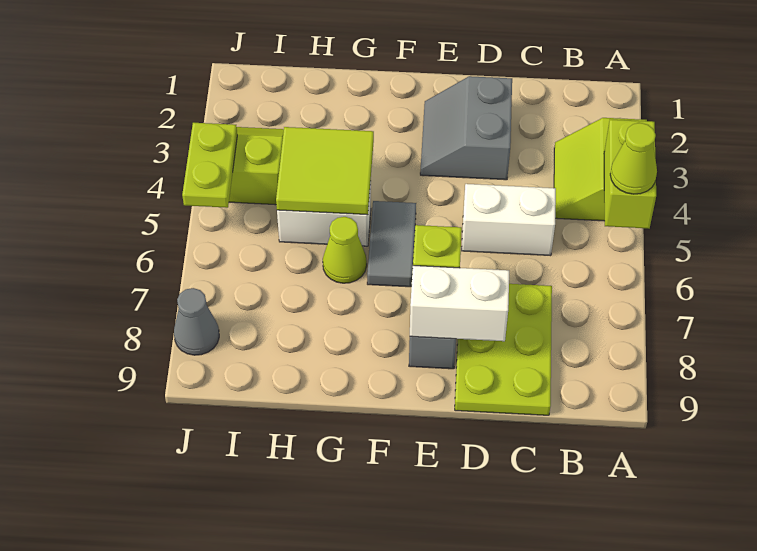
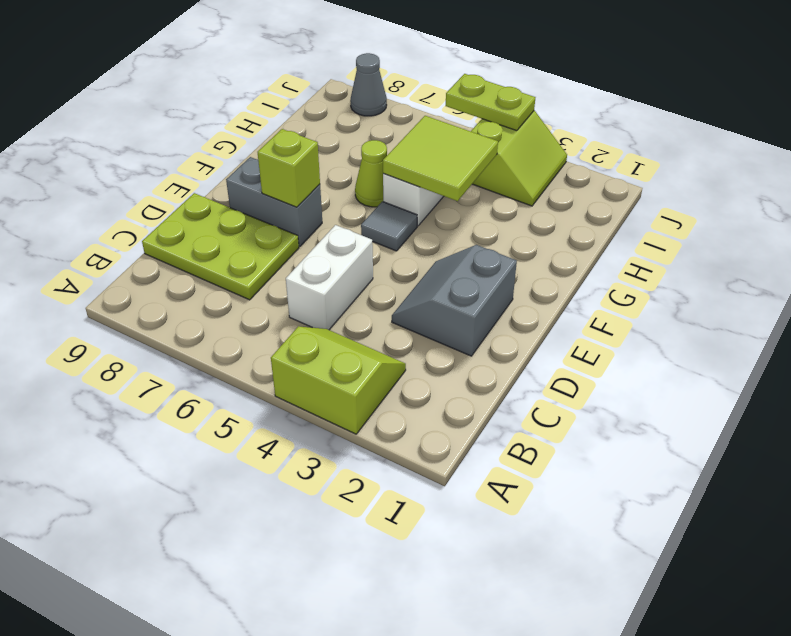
lime 1x2 brick [604,120,656,228] -> none
lime 1x1 cone [610,123,657,194] -> none
grey 2x2 slope [420,76,512,180] -> grey 2x2 slope turned to [392,245,517,356]
white 1x2 brick [410,265,509,341] -> none
grey 1x2 tile [367,201,416,287] -> grey 1x1 tile [361,201,417,251]

